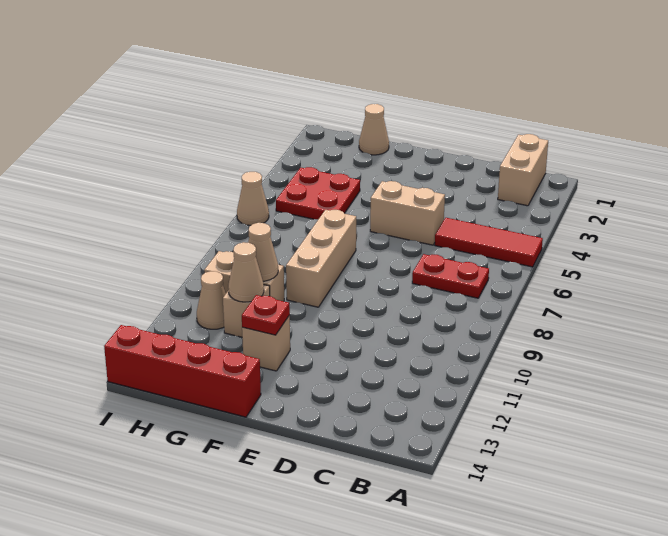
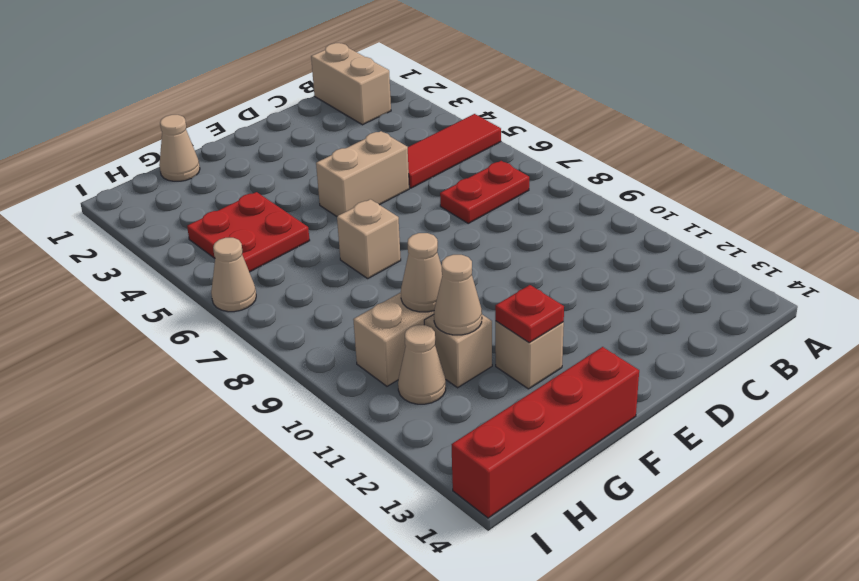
tan 1x3 brick [286,210,356,307] -> tan 1x1 brick [337,199,401,278]

